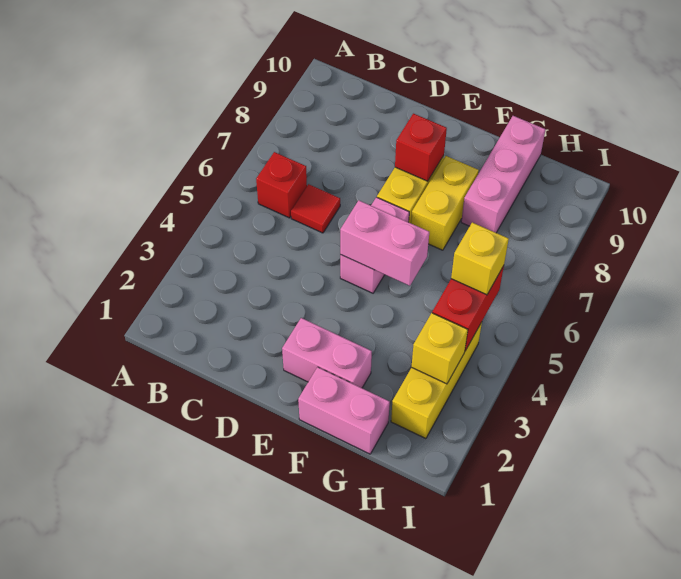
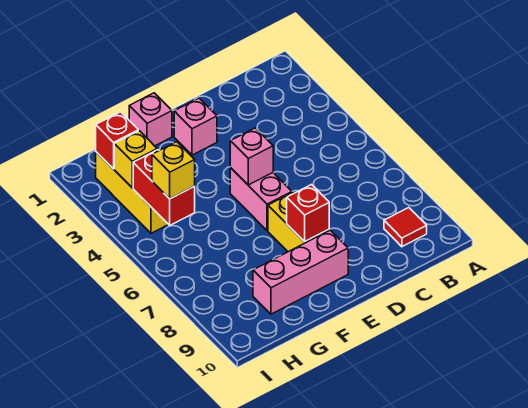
red 1x1 brick [256,152,307,218] -> red 1x1 brick moved to [96,112,138,169]
red 1x1 tile [291,184,340,233] -> red 1x1 tile moved to [384,208,427,247]
pink 1x2 brick [282,318,372,388] -> pink 1x1 brick [174,98,217,155]
pink 1x2 brick [340,200,429,286] -> pink 1x1 brick [230,128,273,185]
pink 1x2 brick [298,367,390,454] -> pink 1x1 brick [129,93,172,146]
yellow 1x2 brick [411,156,479,250] -> none
pink 1x3 brick [461,116,546,233] -> pink 1x3 brick turned to [253,230,348,314]

